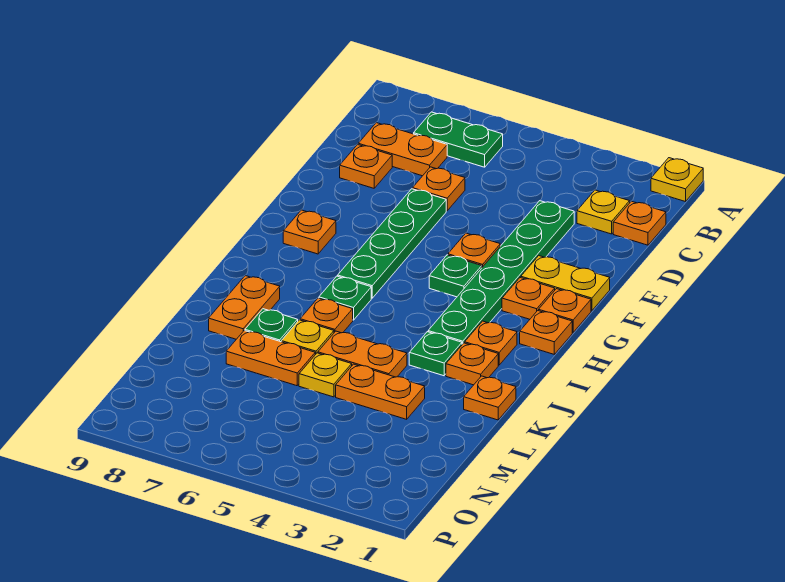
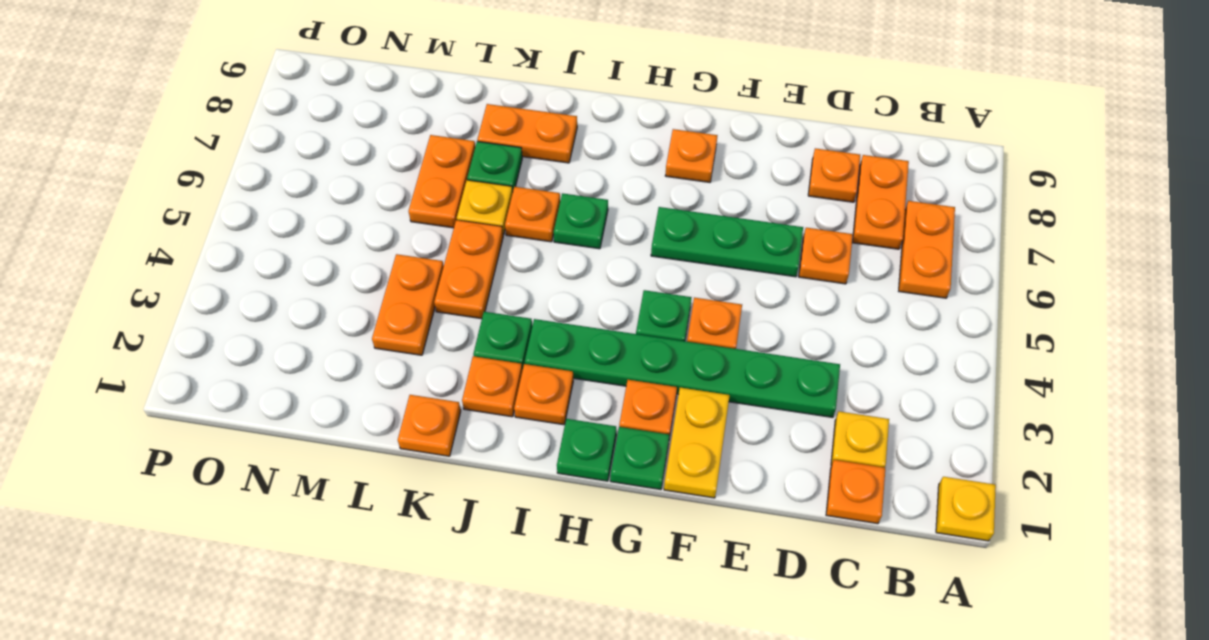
green 1x2 plate [414,112,503,167] -> orange 1x2 plate [899,201,955,298]
green 1x4 plate [338,189,446,298] -> green 1x3 plate [651,207,803,277]
orange 1x1 plate [539,289,591,333] -> green 1x1 plate [610,427,669,490]
orange 1x1 plate [520,311,572,354] -> green 1x1 plate [557,419,616,481]
yellow 1x1 plate [299,353,352,397] -> none

